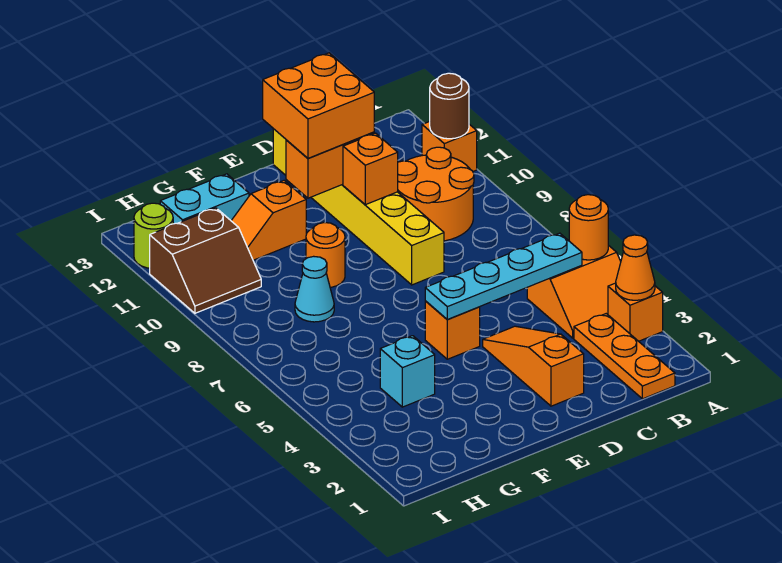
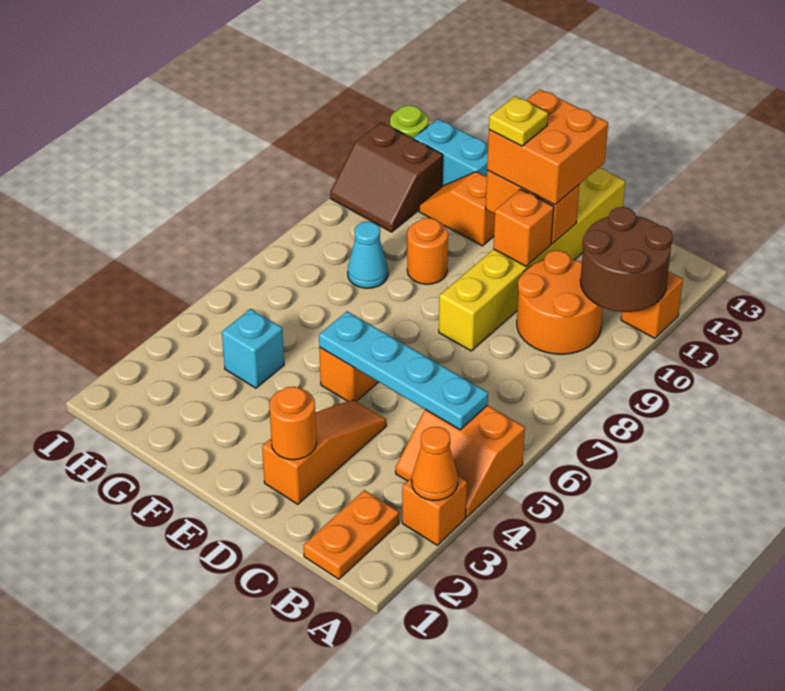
orange 1x1 round brick [569,195,608,260] -> orange 1x1 round brick moved to [269,387,316,460]
brown 1x1 round brick [430,73,469,139] -> brown 2x2 round brick [580,207,673,312]
orange 1x3 plate [574,314,675,399] -> orange 1x2 plate [304,490,399,579]
none -> yellow 1x1 plate [489,96,548,146]

